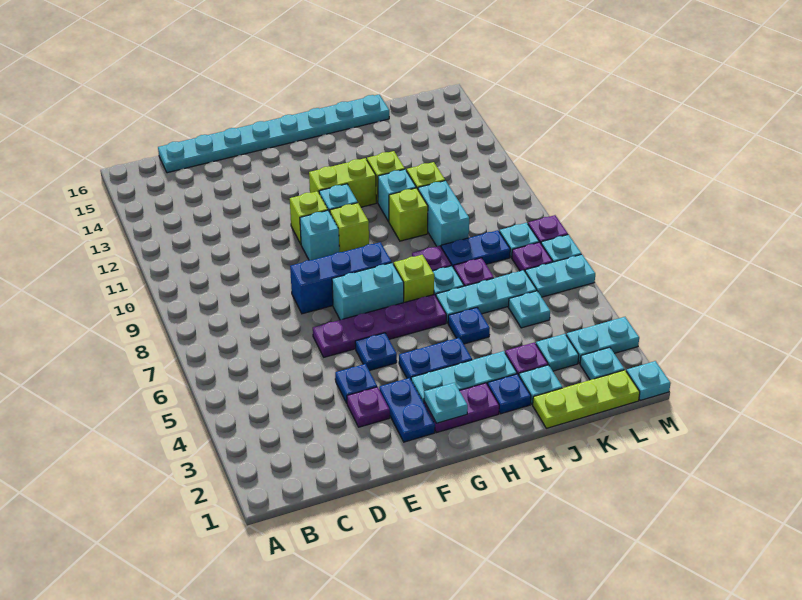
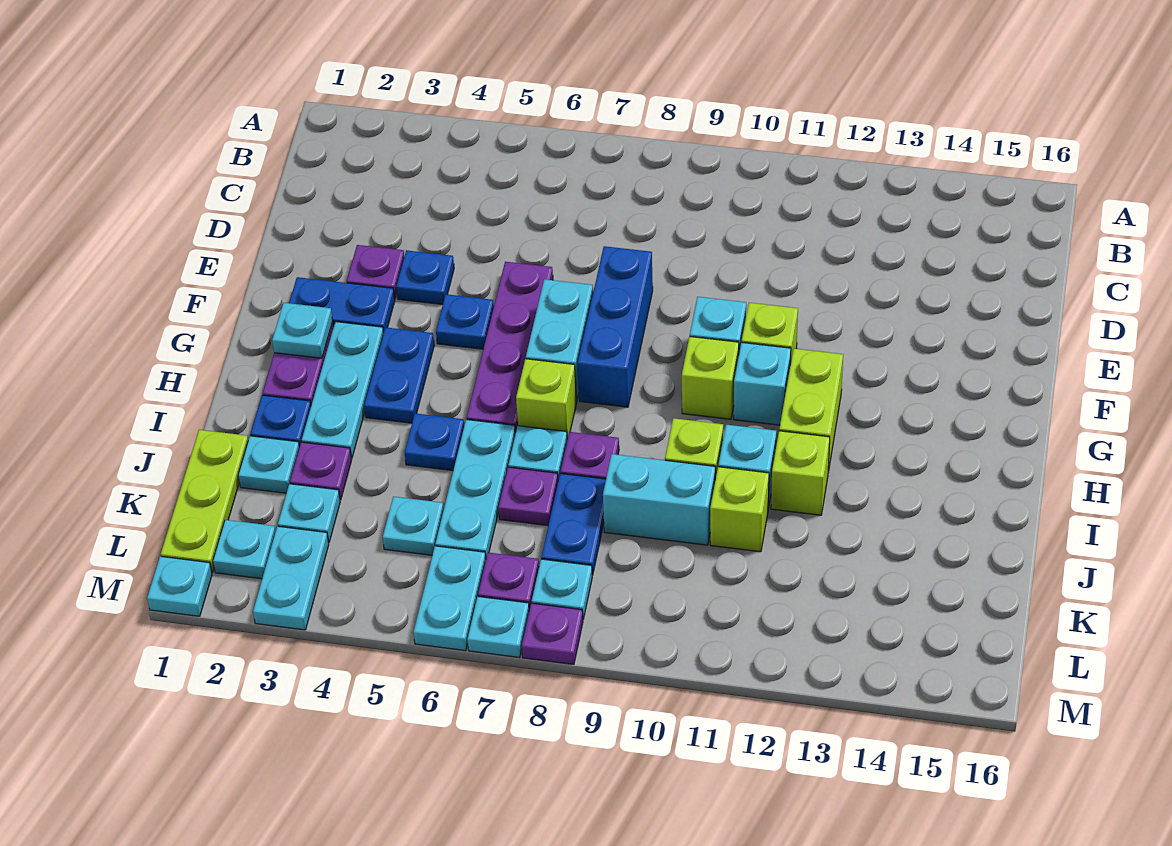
cyan 1x8 plate [158,95,389,173] -> none

